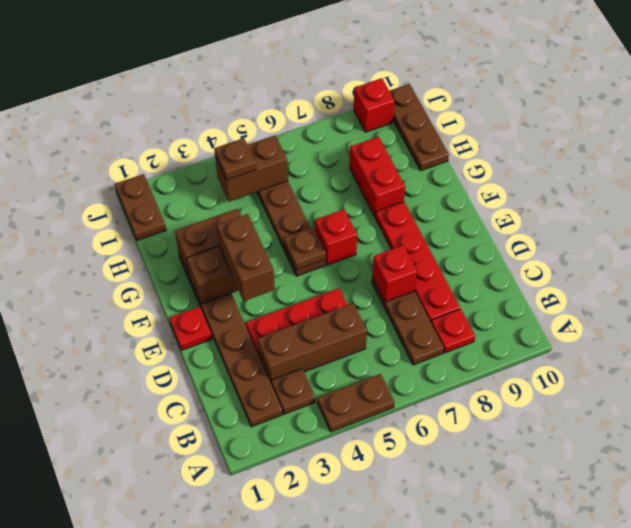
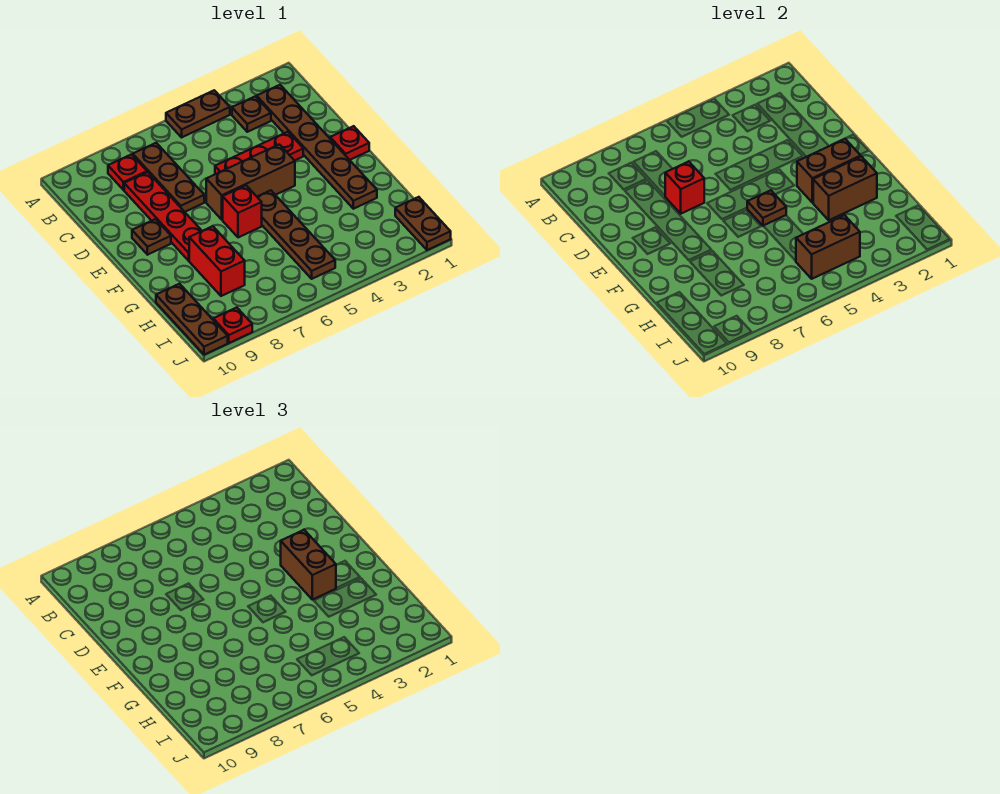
brown 1x3 brick [258,303,367,384] -> brown 1x3 brick moved to [206,144,295,220]
brown 1x1 plate [214,138,256,180] -> brown 1x1 plate moved to [132,219,171,255]
red 1x1 brick [354,78,395,132] -> red 1x1 plate [213,308,252,343]

